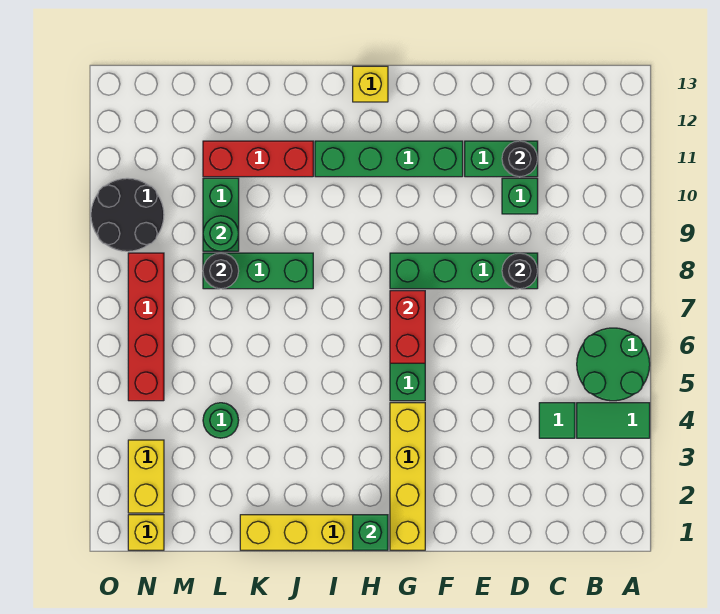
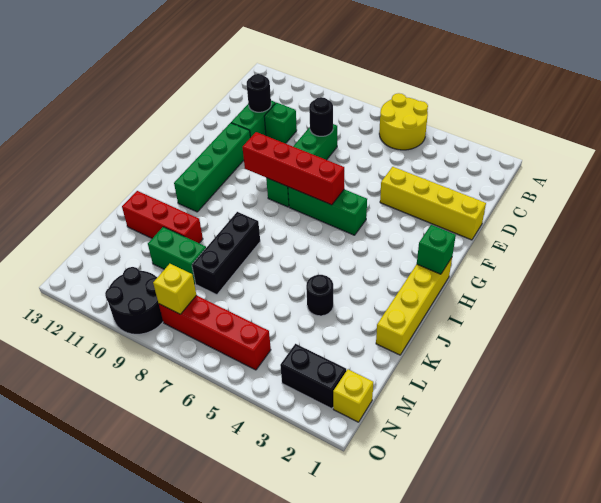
green 1x2 tile [577,403,650,438] -> none
green 2x2 round brick [577,328,650,401] -> yellow 2x2 round brick [379,93,428,150]
green 1x1 tile [539,403,575,438] -> none
yellow 1x4 brick [390,403,425,550] -> yellow 1x4 brick moved to [380,167,486,240]
red 1x2 brick [390,291,425,363] -> red 1x4 brick [242,132,344,205]
yellow 1x1 brick [353,66,388,102] -> yellow 1x1 brick moved to [153,264,196,314]
green 1x3 brick [203,253,313,289] -> black 1x3 brick [192,212,260,295]
red 1x3 brick [203,141,313,177] -> red 1x3 brick turned to [122,191,203,243]
green 1x1 round brick [203,403,239,438] -> none
black 1x1 round brick [203,253,239,289] -> black 1x1 round brick moved to [306,275,333,316]
green 1x1 round brick [203,216,239,251] -> none
yellow 1x2 brick [128,440,164,513] -> black 1x2 brick [280,344,346,409]

